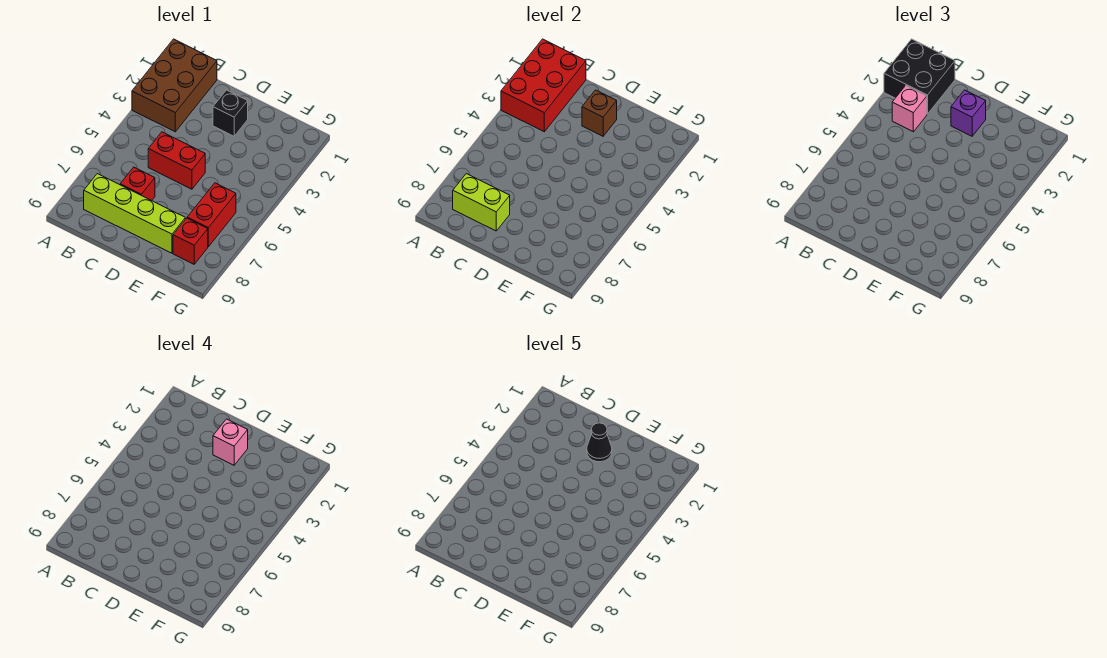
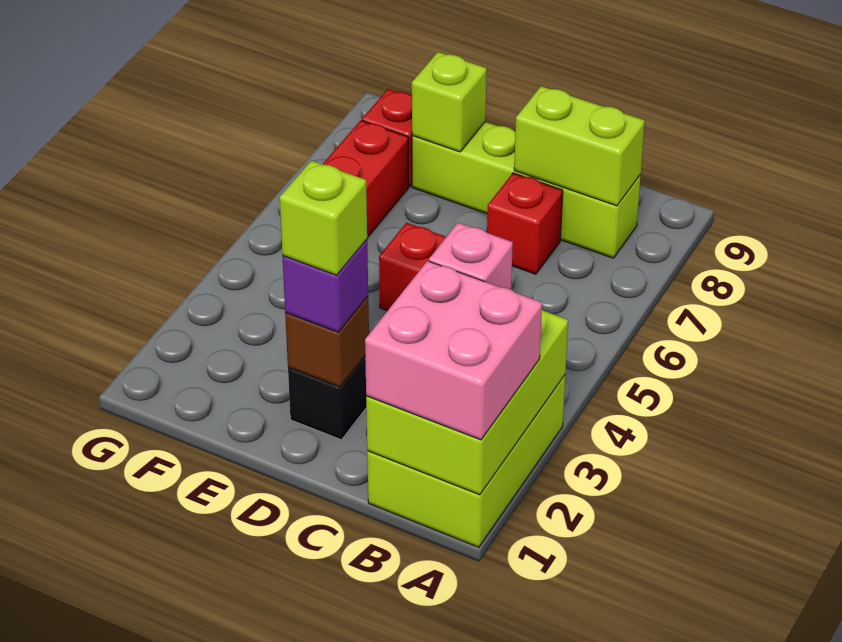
brown 2x3 brick [132,39,217,132] -> lime 2x3 brick [367,375,565,547]
red 2x3 brick [501,39,586,132] -> lime 2x3 brick [366,310,568,495]
black 2x2 brick [884,39,955,114] -> pink 2x2 brick [365,261,542,440]
pink 1x1 brick [213,419,248,465] -> lime 1x1 brick [280,161,367,275]
black 1x1 cone [587,423,612,462] -> none
none -> lime 1x1 brick [412,52,487,152]

